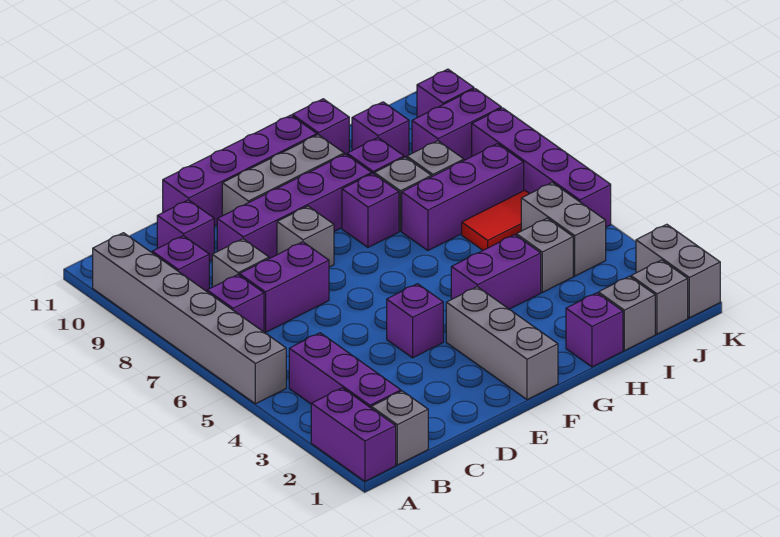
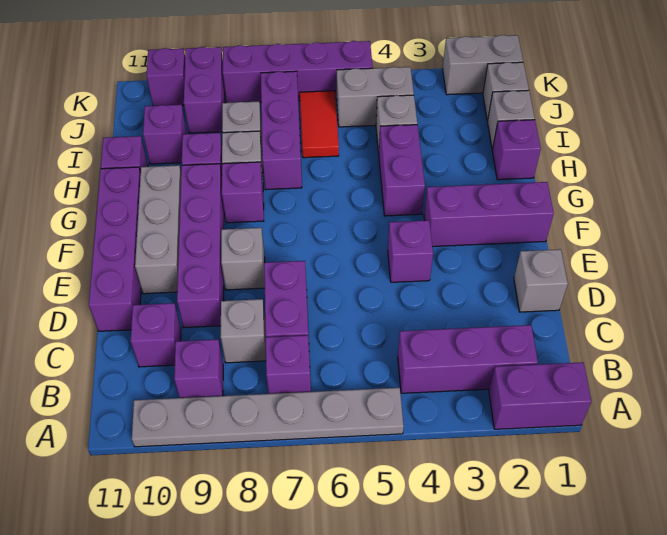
grey 1x6 brick [93,233,286,404] -> grey 1x6 plate [132,388,404,447]
grey 1x1 brick [371,391,428,465] -> grey 1x1 brick moved to [514,249,568,312]
grey 1x3 brick [446,287,558,400] -> purple 1x3 brick [424,182,554,247]

